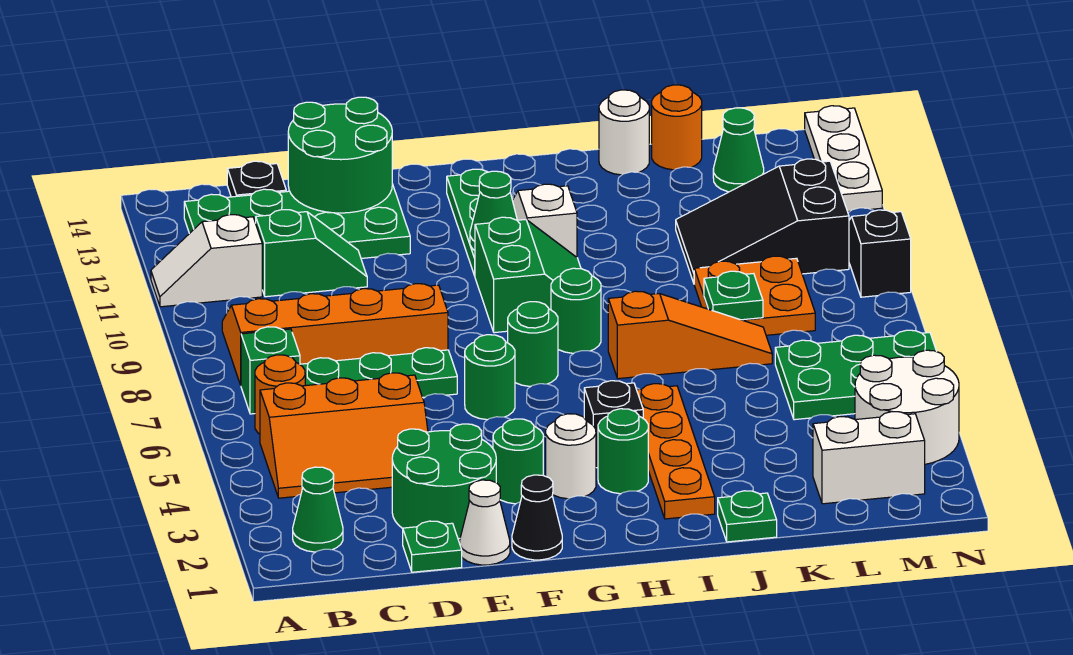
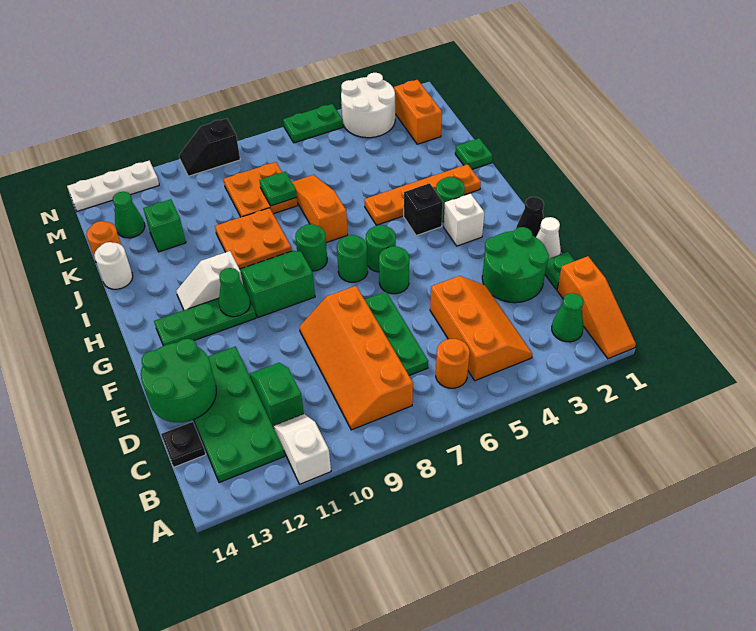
none -> orange 1x3 slope [557,256,636,359]
white 1x2 slope [151,215,262,307] -> white 1x2 slope turned to [273,414,331,484]
green 1x1 brick [241,327,300,414] -> green 1x1 brick moved to [143,199,186,252]
green 1x1 round brick [493,419,543,504] -> green 1x1 round brick moved to [366,225,396,272]
white 1x1 round brick [546,414,596,499] -> white 1x1 brick [444,193,484,246]
none -> orange 2x2 plate [215,208,292,269]
black 2x3 slope [676,159,849,283] -> none
white 1x2 brick [813,412,925,504] -> orange 1x2 brick [394,80,442,144]
green 2x3 plate [775,330,937,420] -> green 1x2 plate [283,104,343,143]

